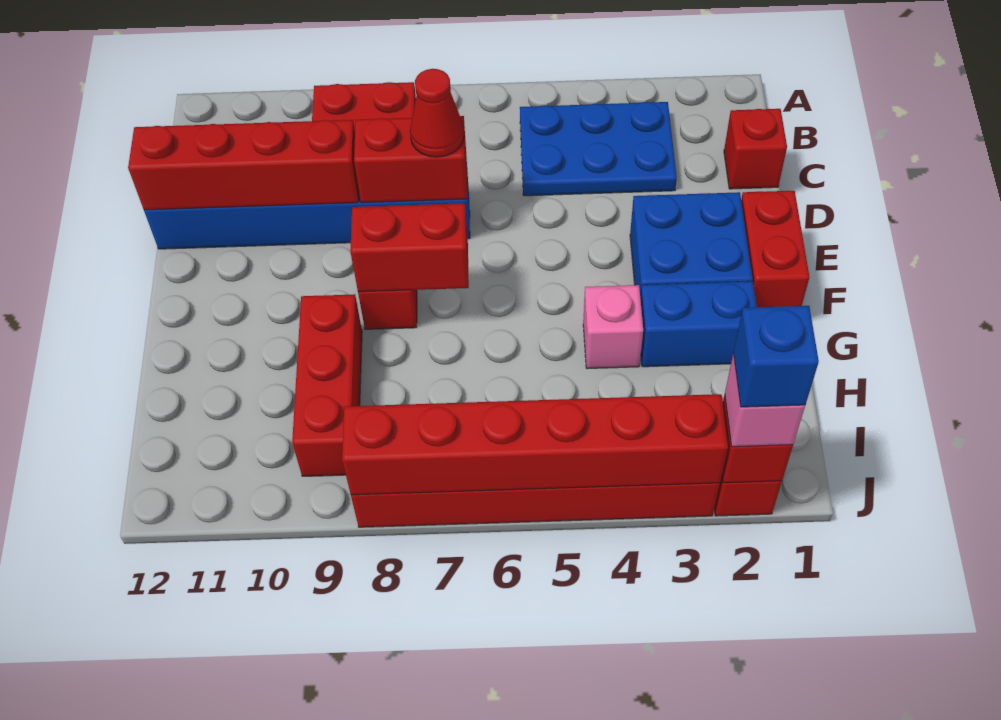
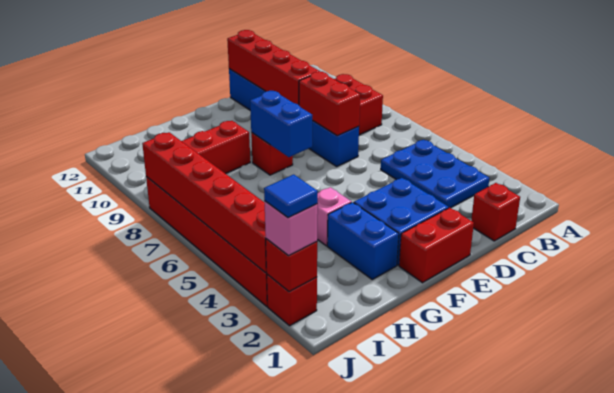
red 1x1 cone [410,69,464,157] -> none
red 1x2 brick [350,203,469,292] -> blue 1x2 brick [250,91,312,157]
blue 1x1 brick [733,306,819,407] -> blue 1x1 tile [264,174,318,218]

